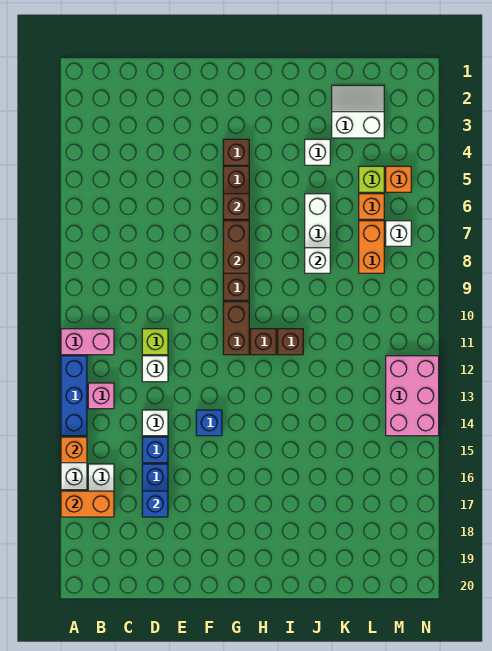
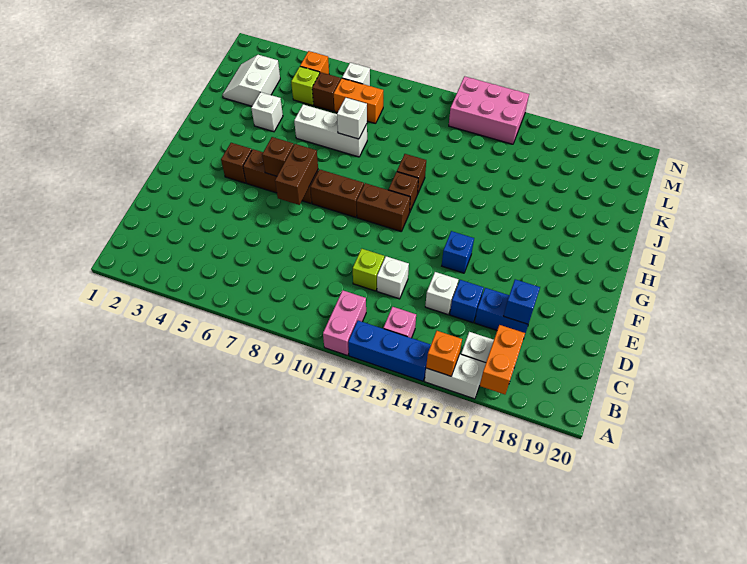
brown 1x2 brick [223,221,249,273] -> brown 1x2 brick turned to [275,144,318,205]
orange 1x1 brick [359,194,384,219] -> brown 1x1 brick [312,72,341,111]

